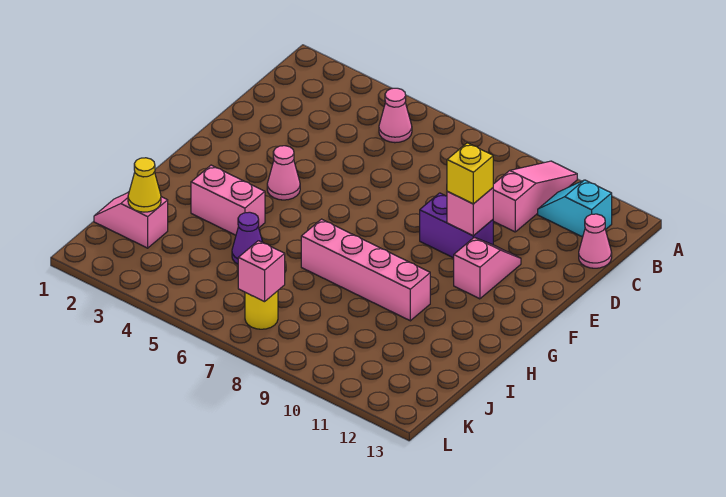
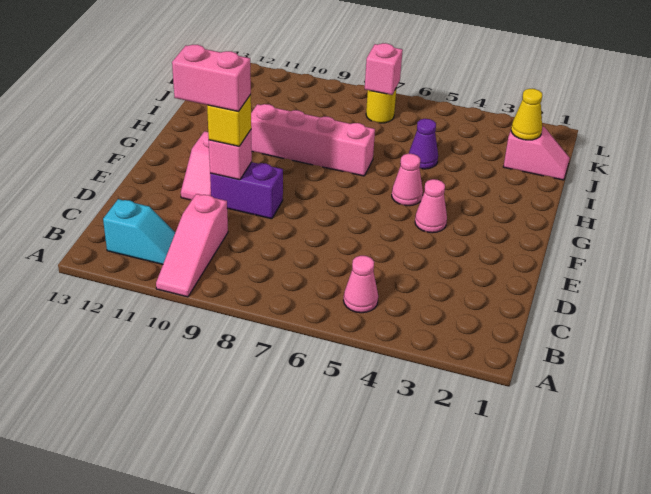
pink 1x1 cone [579,214,612,268] -> pink 1x1 cone moved to [392,154,423,206]
pink 1x2 brick [191,165,265,235] -> pink 1x2 brick moved to [172,45,251,112]

